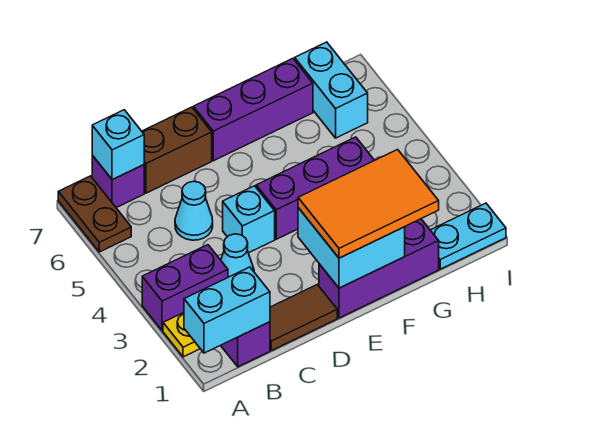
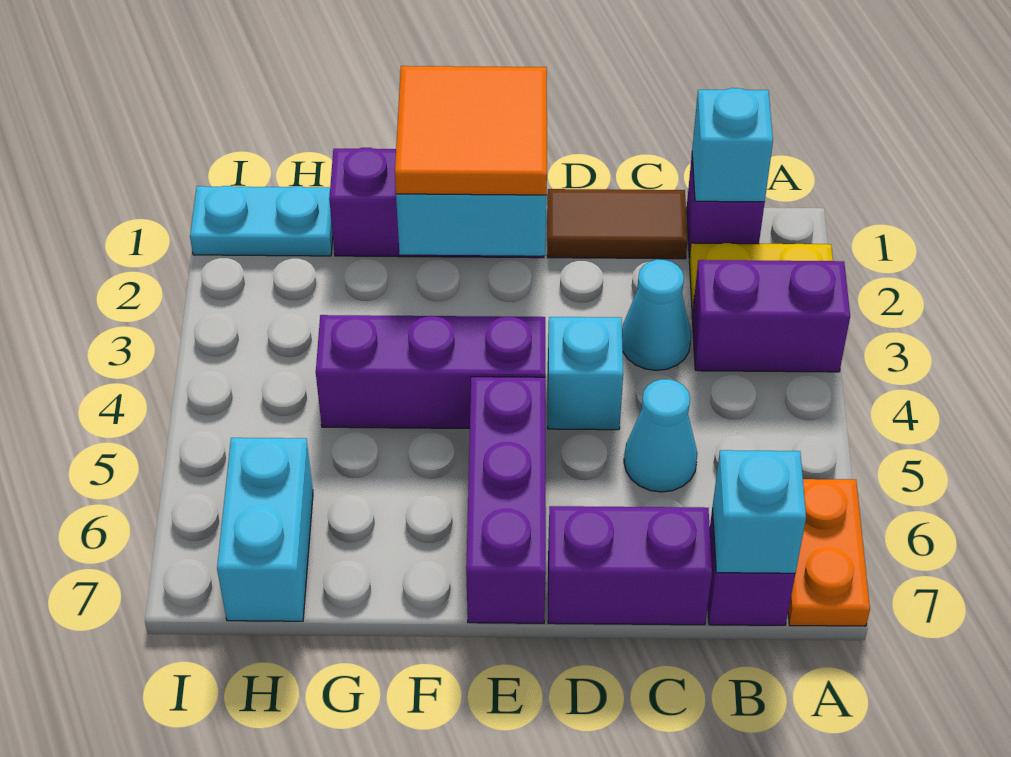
cyan 1x2 brick [184,267,270,353] -> cyan 1x1 brick [692,88,773,202]
brown 1x2 plate [58,176,131,252] -> orange 1x2 plate [788,479,870,626]
brown 1x2 brick [142,107,212,193] -> purple 1x2 brick [548,506,712,625]
orange 2x3 tile [298,150,439,258] -> orange 2x2 tile [395,66,547,195]
purple 1x3 brick [193,58,313,161] -> purple 1x3 brick turned to [466,377,546,623]

